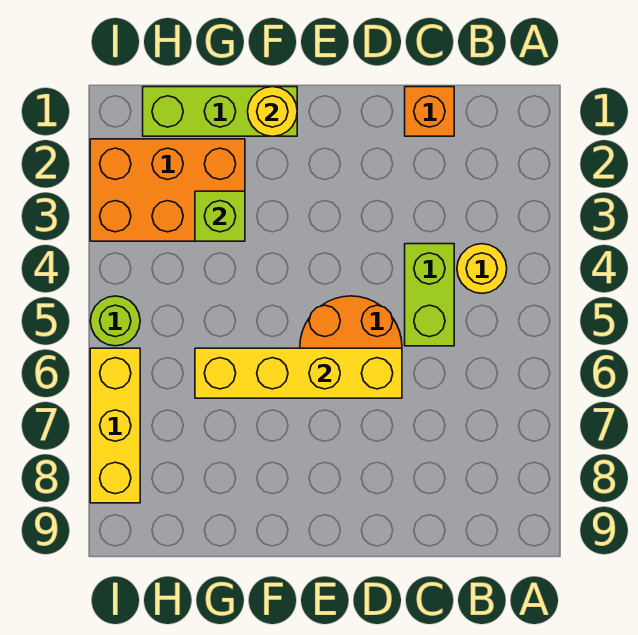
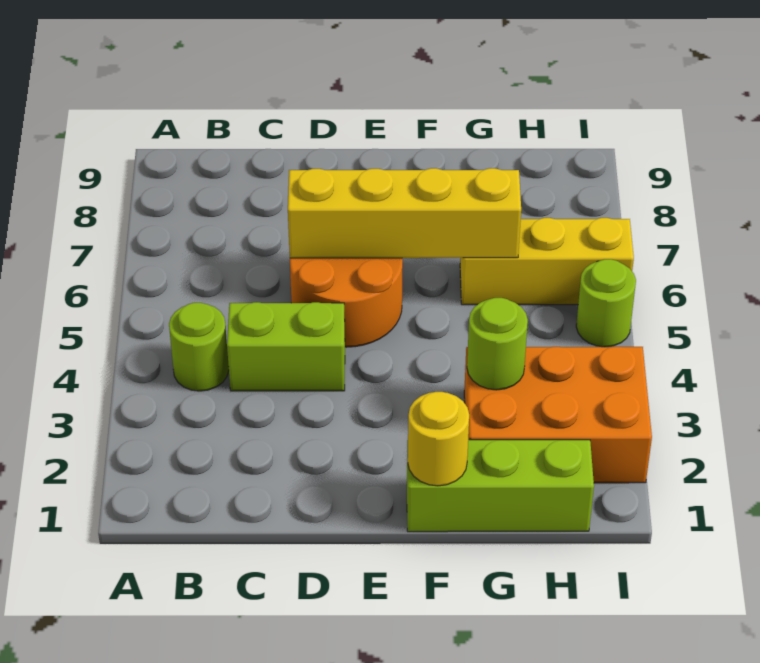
yellow 1x1 round brick [457,244,507,293] -> lime 1x1 round brick [169,303,229,391]
orange 1x1 brick [405,87,454,136] -> none
lime 1x2 brick [405,244,454,346] -> lime 1x2 brick turned to [227,302,345,391]
lime 1x1 brick [195,191,245,241] -> lime 1x1 round brick [467,298,528,390]
yellow 1x3 brick [90,348,140,503] -> yellow 1x3 brick turned to [460,218,634,305]

